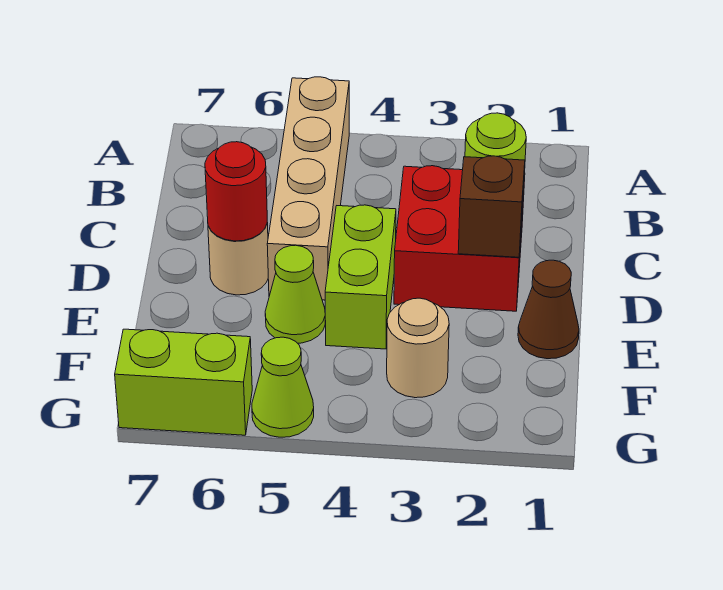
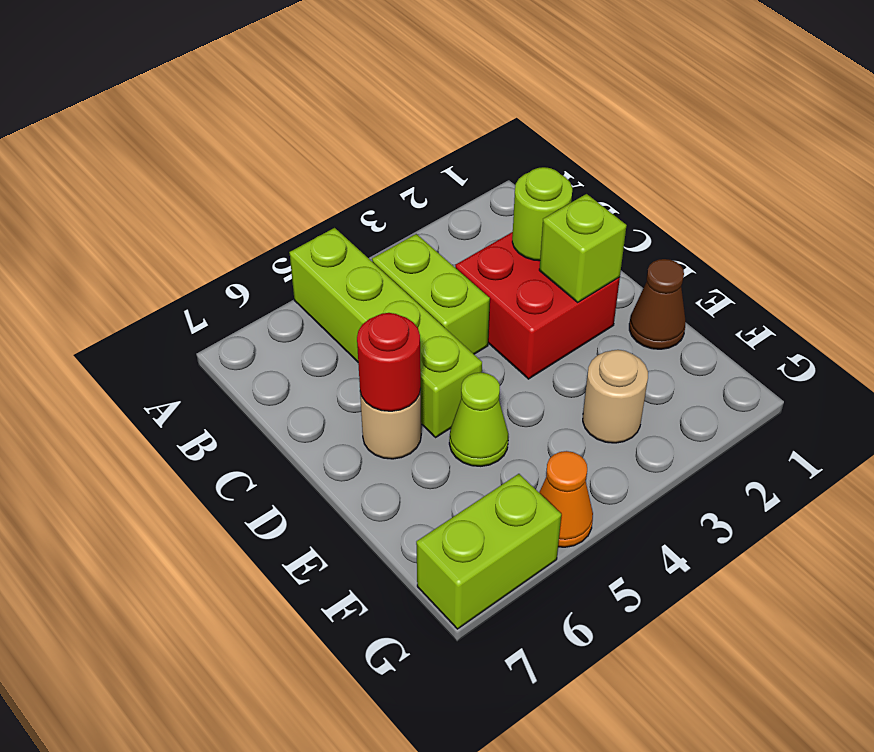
tan 1x4 brick [267,77,349,300] -> lime 1x4 brick [289,228,482,437]
brown 1x1 brick [458,156,525,257] -> lime 1x1 brick [539,194,627,302]
lime 1x2 brick [325,205,396,349] -> lime 1x2 brick moved to [372,234,490,354]
lime 1x1 cone [252,337,314,437] -> orange 1x1 cone [539,451,593,547]

